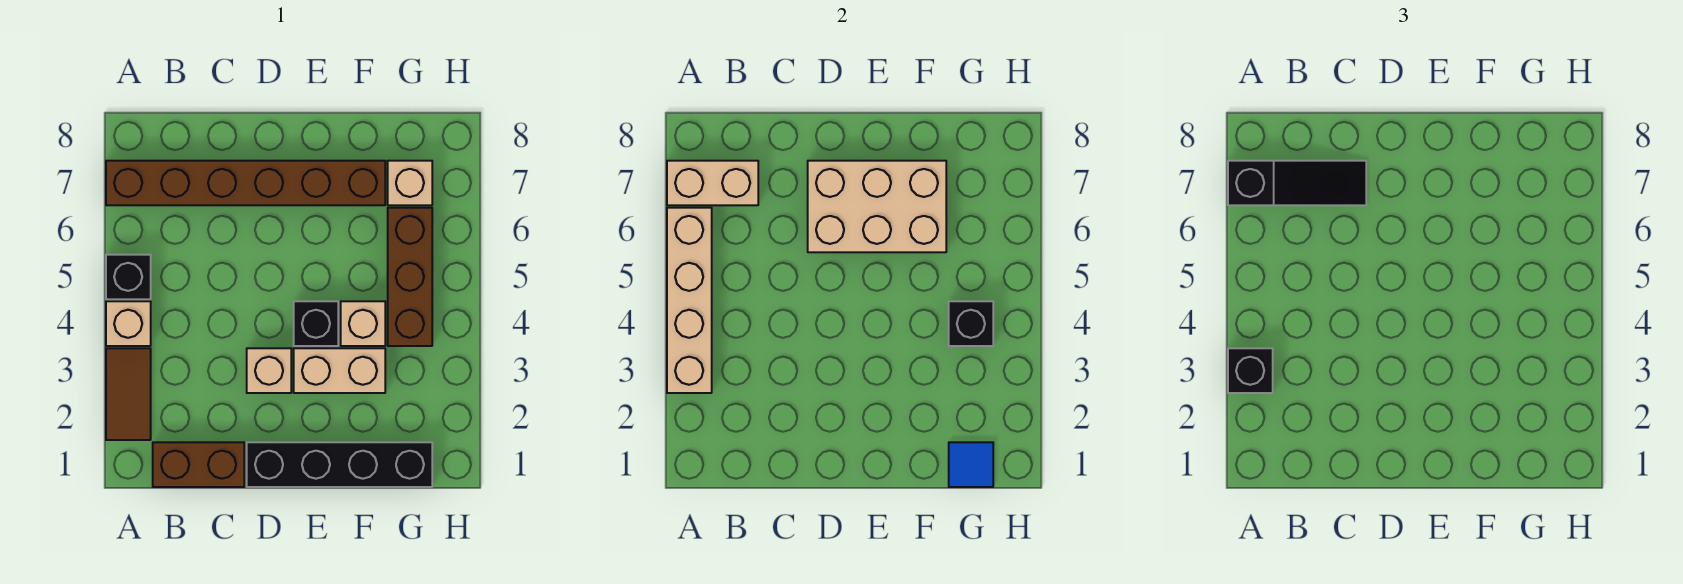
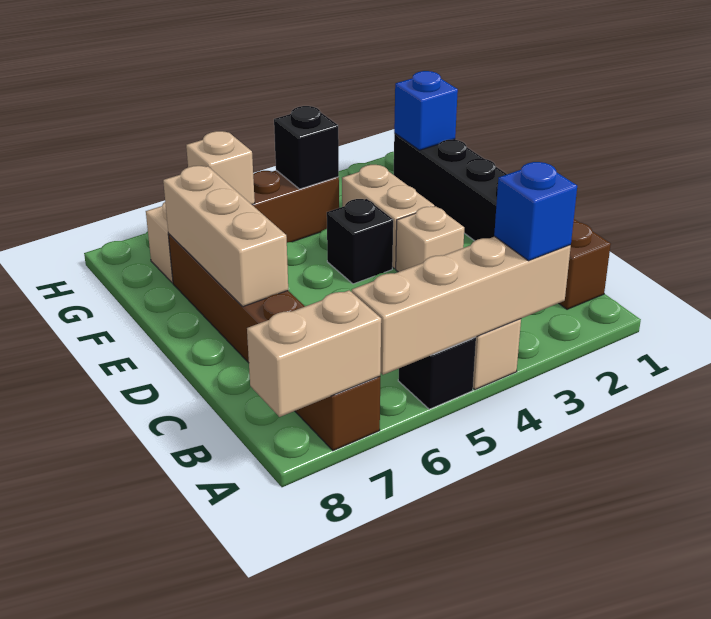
brown 1x2 tile [106,348,151,440] -> none
black 1x1 brick [1228,348,1273,393] -> blue 1x1 brick [494,162,577,261]
tan 1x2 brick [667,161,758,205] -> tan 1x2 brick turned to [247,290,381,417]
black 1x3 slope [1228,161,1366,205] -> none
tan 2x3 brick [808,161,946,252] -> tan 1x3 brick [163,166,288,307]
tan 1x1 brick [341,301,385,346] -> tan 1x1 brick moved to [186,131,255,204]
blue 1x1 tile [949,442,993,487] -> blue 1x1 brick [394,71,458,150]

